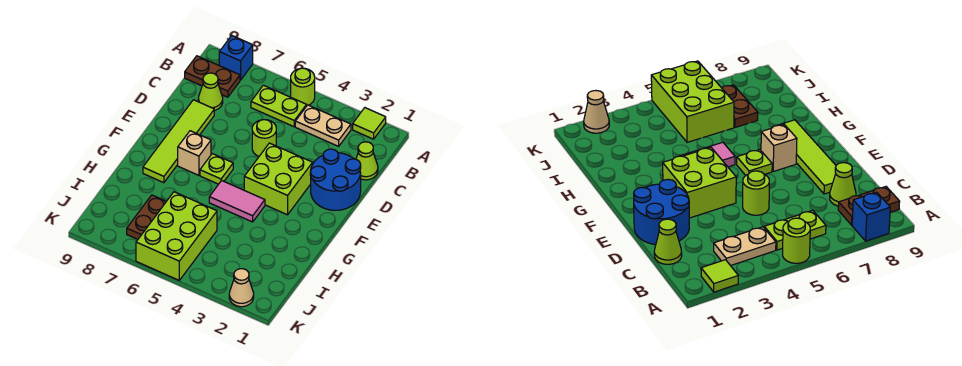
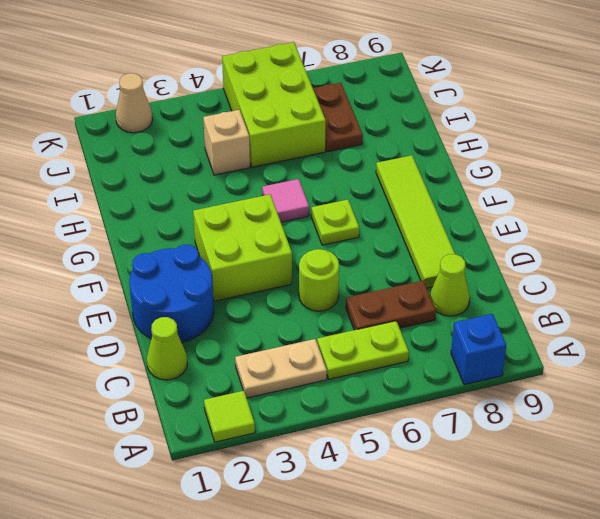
lime 1x1 round brick [291,68,315,105] -> none
brown 1x2 plate [185,56,240,97] -> brown 1x2 plate moved to [346,281,436,330]
tan 1x1 brick [178,131,211,175] -> tan 1x1 brick moved to [203,110,250,175]
pink 1x2 tile [209,181,265,222] -> pink 1x1 tile [262,179,309,222]

